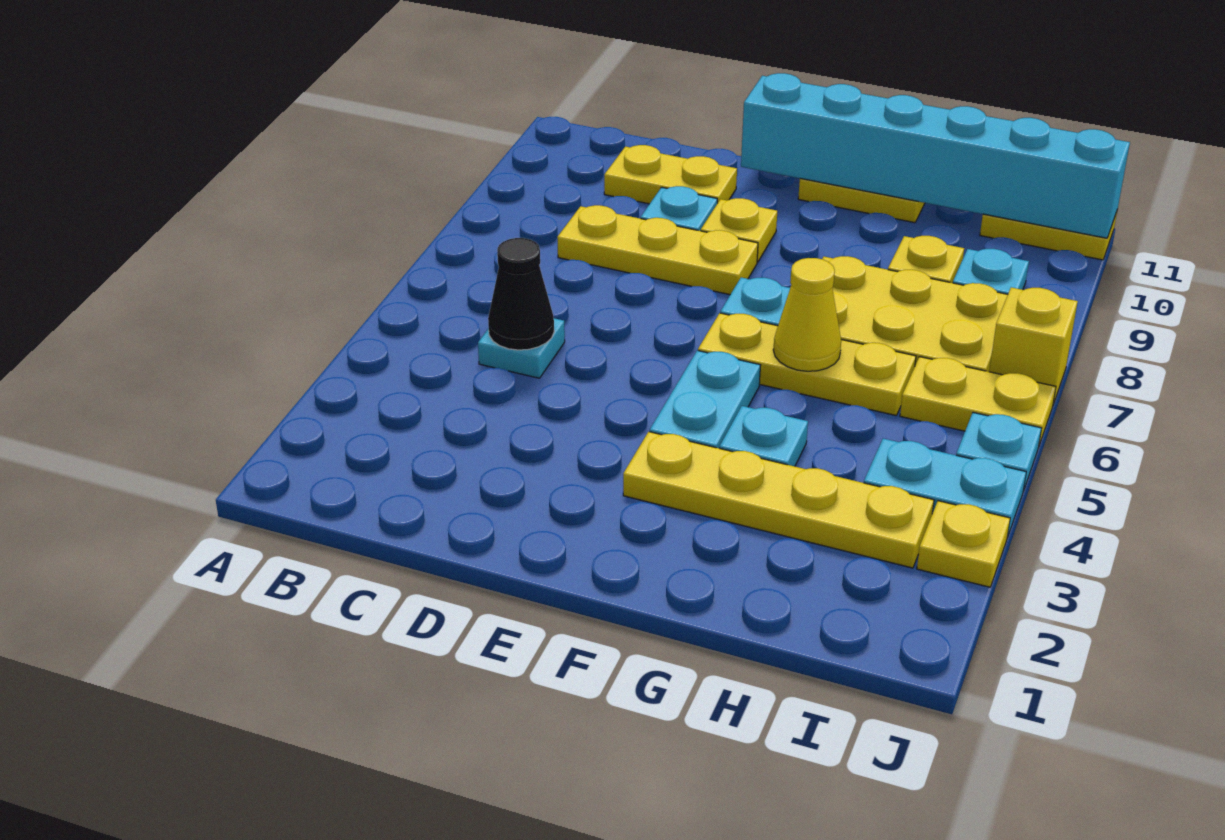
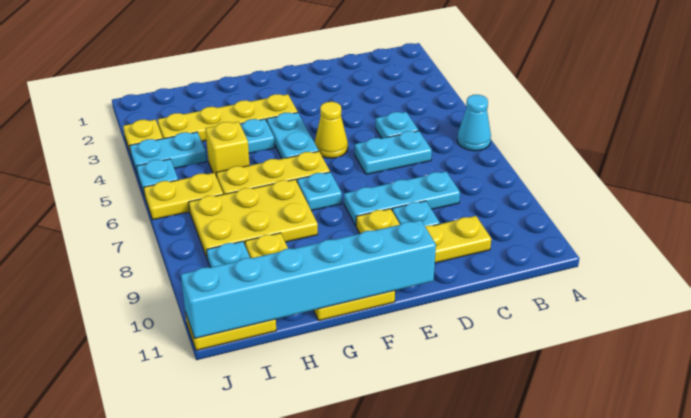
none -> cyan 1x1 cone [457,95,491,151]
black 1x1 cone [488,238,554,350] -> none
none -> cyan 1x2 plate [355,131,432,174]
yellow 1x3 plate [557,205,758,295] -> cyan 1x3 plate [344,172,460,226]
yellow 1x1 cone [773,258,841,371] -> yellow 1x1 cone moved to [314,102,348,158]
yellow 1x1 brick [989,287,1078,404] -> yellow 1x1 brick moved to [205,122,250,177]

